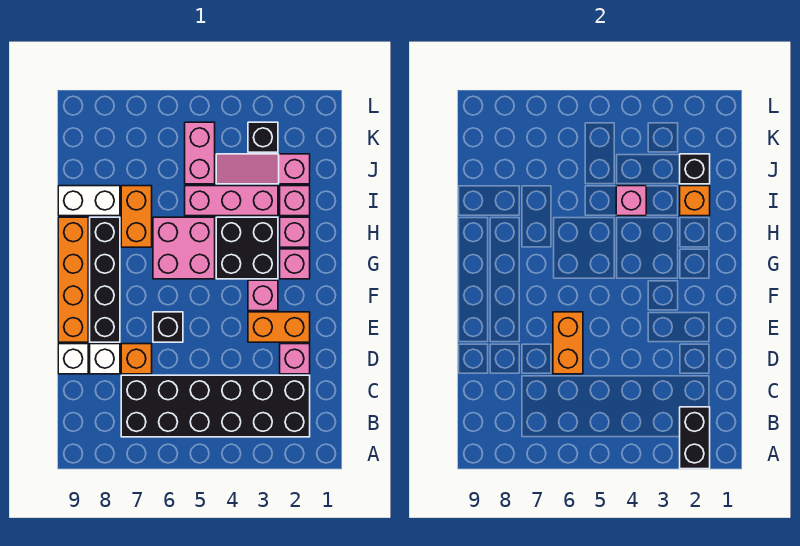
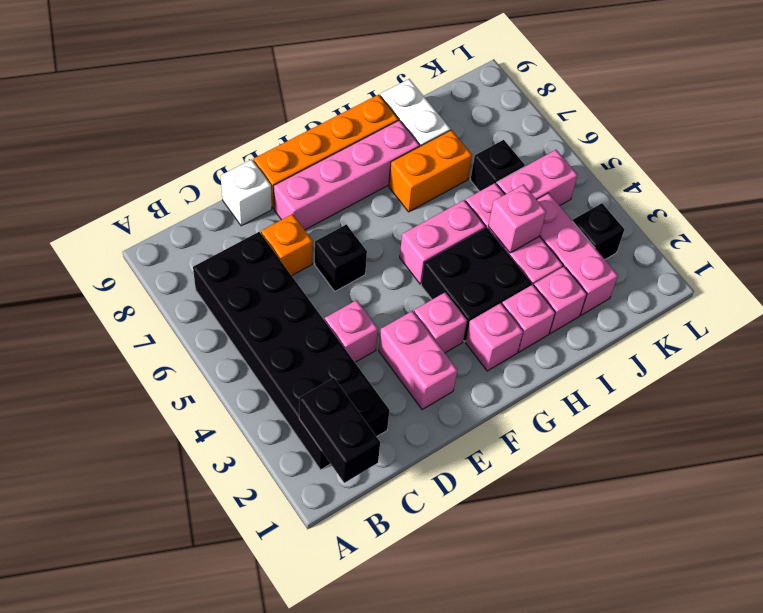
black 1x2 brick [680,407,710,469] -> black 1x2 brick turned to [299,378,380,483]
pink 1x1 brick [280,344,310,374] -> pink 1x1 brick moved to [325,300,378,362]
orange 1x2 brick [553,312,583,374] -> none
white 1x1 brick [90,344,120,374] -> none
orange 1x2 brick [248,312,310,342] -> pink 1x2 brick [379,311,457,410]
black 1x4 brick [90,217,120,342] -> pink 1x4 brick [274,120,420,230]
pink 2x2 brick [153,217,215,279] -> pink 1x2 brick [400,200,485,284]
orange 1x1 brick [680,186,710,216] -> none
pink 1x3 slope [216,154,310,184] -> pink 1x3 brick [537,193,618,315]
black 1x1 brick [680,154,710,184] -> black 1x1 brick moved to [471,140,525,191]

